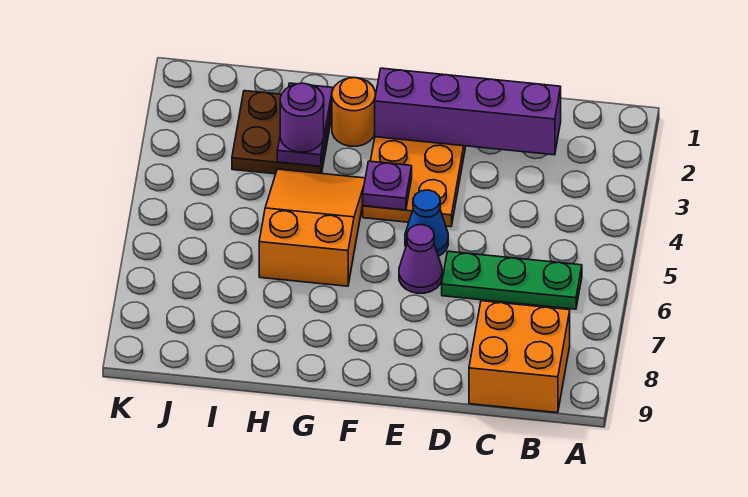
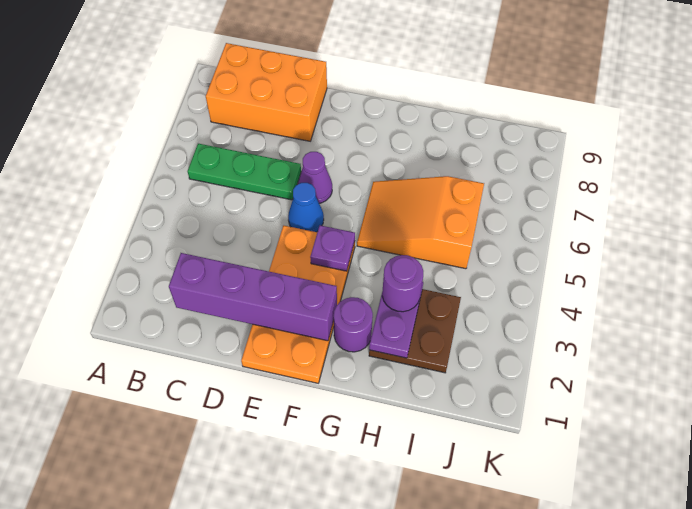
orange 2x2 brick [469,301,570,413] -> orange 2x3 brick [206,43,327,141]
orange 1x1 round brick [332,78,375,146] -> purple 1x1 round brick [334,297,373,352]
orange 2x3 slope [259,169,365,286] -> orange 2x3 slope turned to [357,176,484,269]

